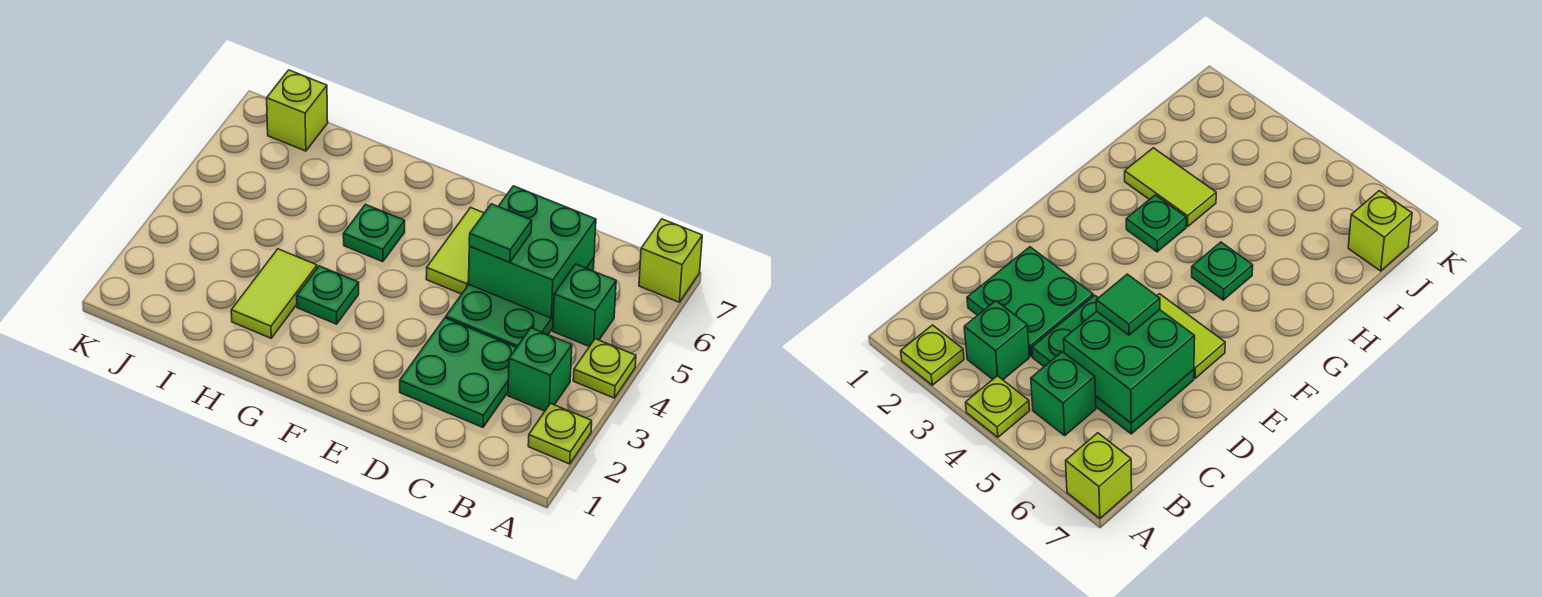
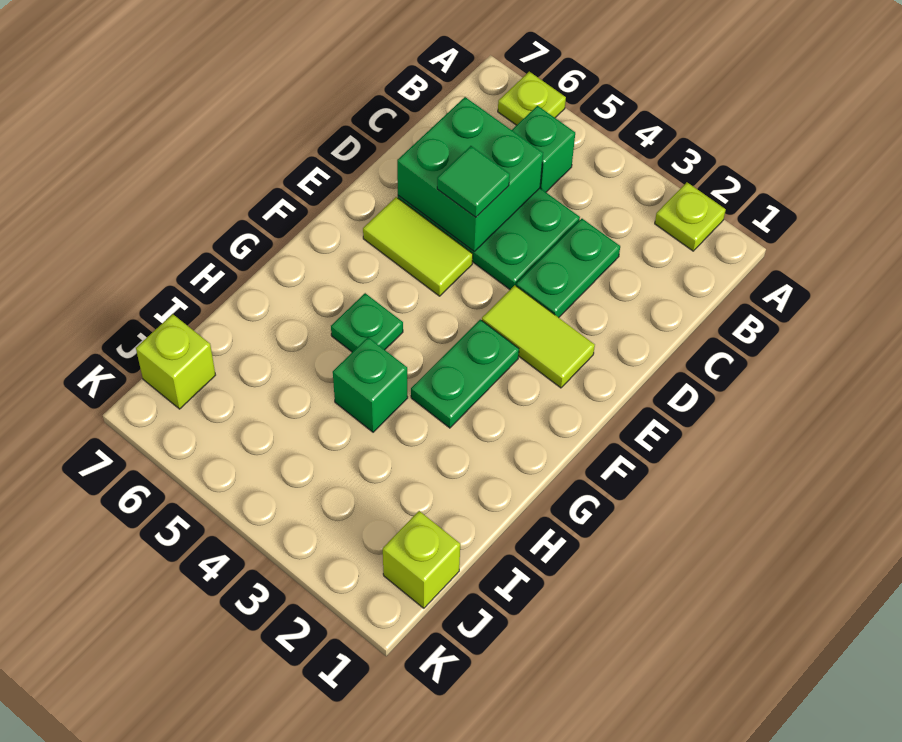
lime 1x1 plate [573,339,636,398] -> lime 1x1 plate moved to [498,72,566,125]
lime 1x1 brick [639,219,702,302] -> lime 1x1 brick moved to [383,511,460,608]
green 1x1 brick [508,328,572,411] -> green 1x1 brick moved to [333,337,408,432]
green 2x2 plate [400,318,517,427] -> green 1x2 plate [516,219,620,318]
green 1x1 plate [297,266,359,324] -> green 1x2 plate [411,320,519,428]
lime 1x2 tile [231,249,317,338] -> lime 1x2 tile moved to [482,285,595,388]

